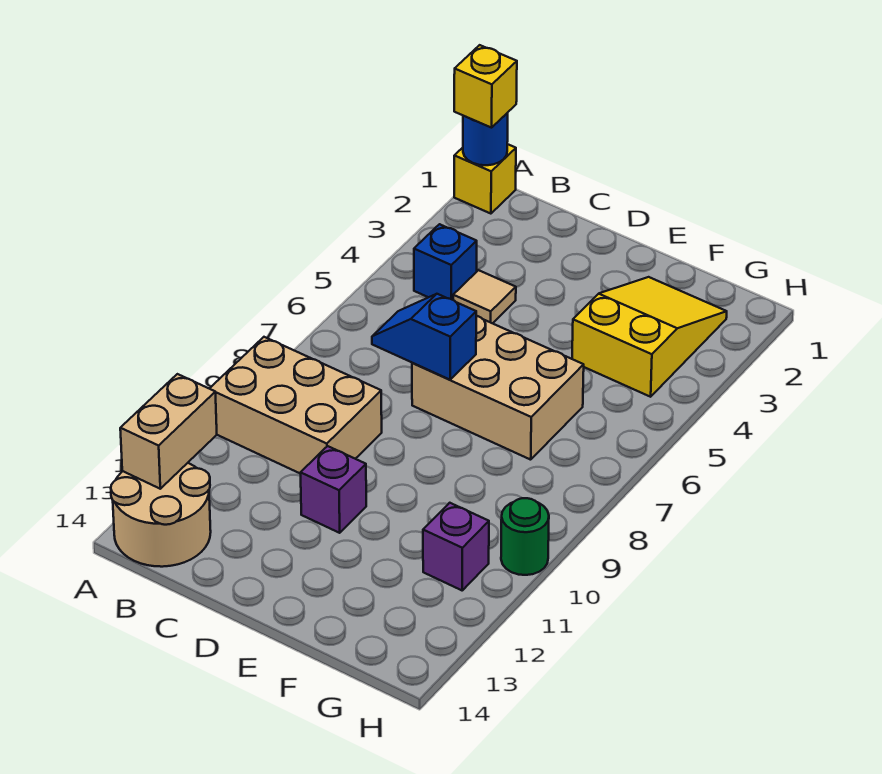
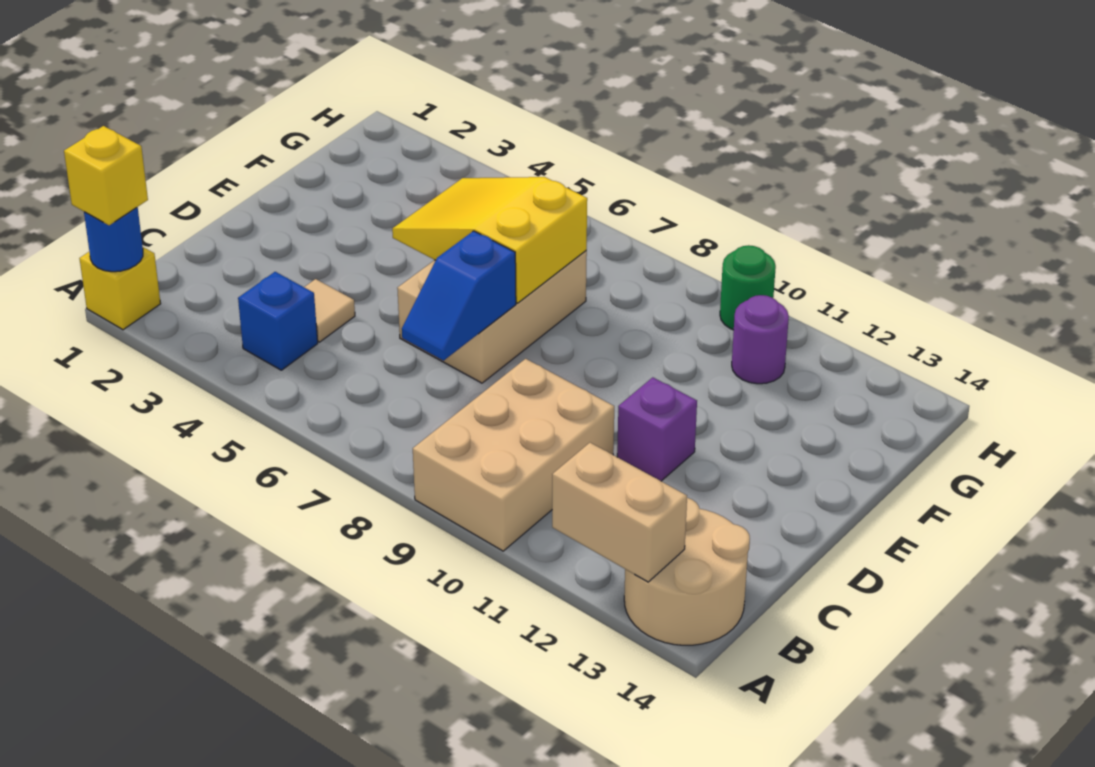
yellow 2x3 slope [572,277,727,397] -> yellow 2x3 slope moved to [392,177,587,303]
purple 1x1 brick [423,503,489,590] -> purple 1x1 round brick [732,295,789,384]

